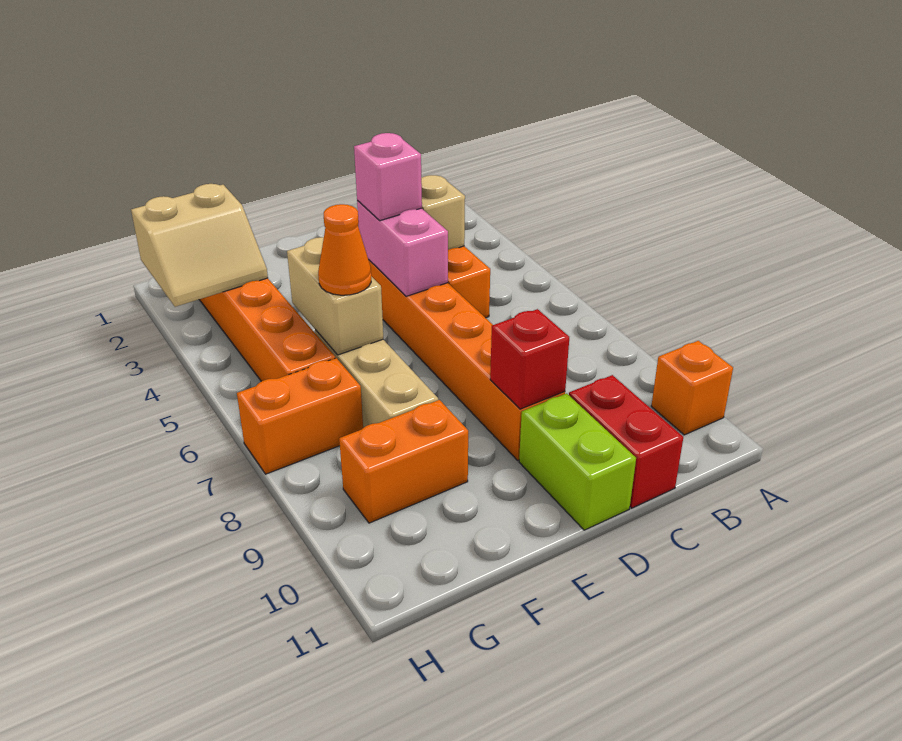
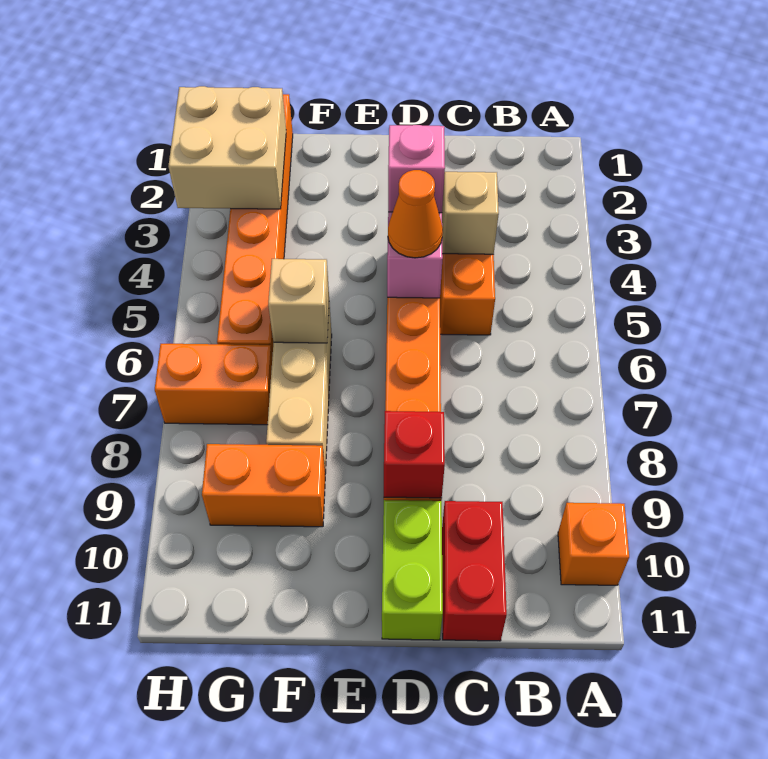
tan 1x2 brick [287,237,383,355] -> tan 1x1 brick [268,259,329,343]
orange 1x1 cone [318,204,371,295] -> orange 1x1 cone moved to [388,170,443,258]
tan 2x2 slope [131,184,268,307] -> tan 2x2 brick [169,86,286,209]

